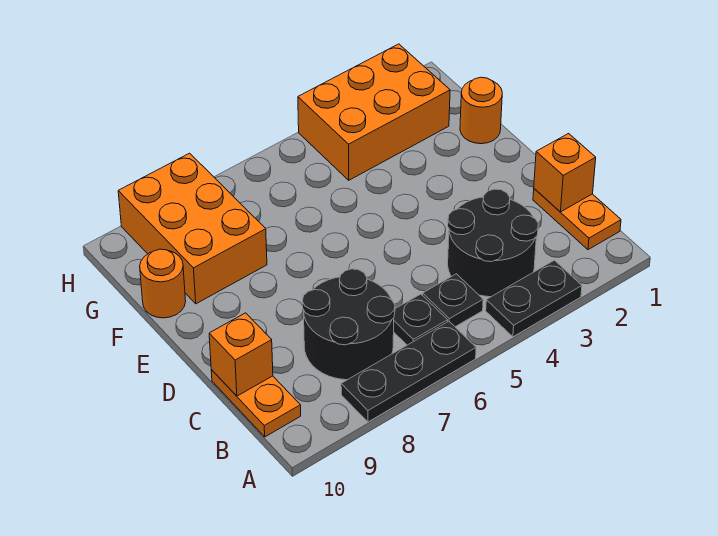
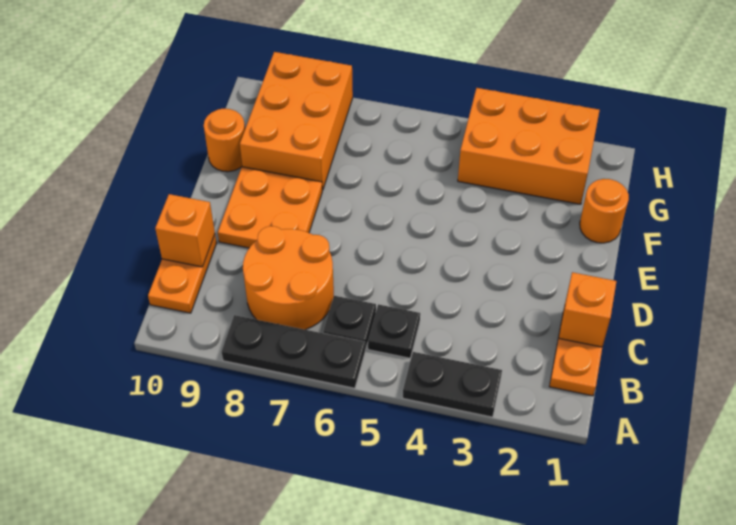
black 2x2 round brick [448,189,538,297] -> none
black 2x2 round brick [302,269,395,380] -> orange 2x2 round brick [243,226,334,330]
none -> orange 2x2 plate [218,167,322,248]

